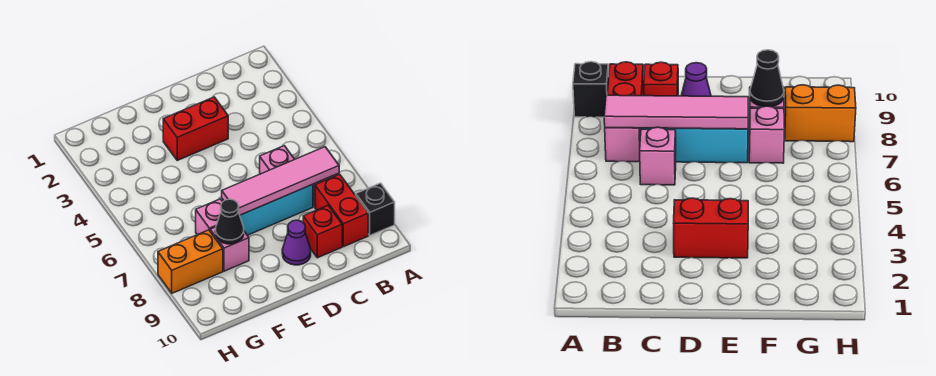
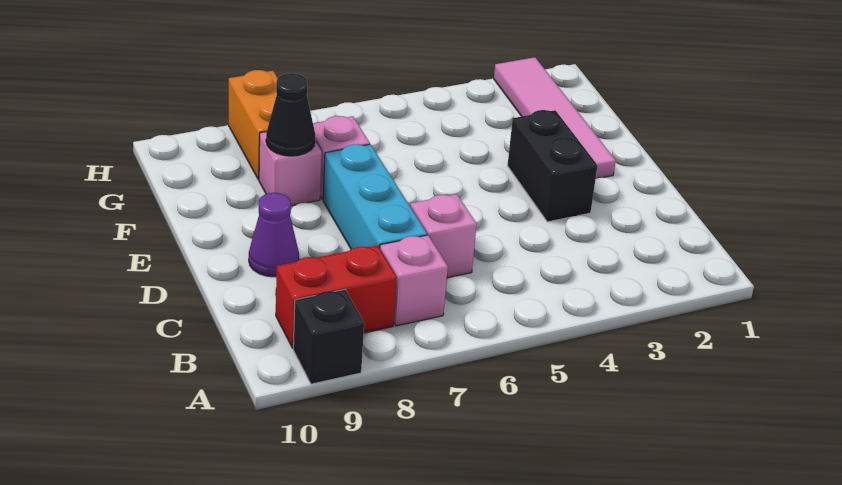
pink 1x4 tile [222,147,339,215] -> pink 1x4 tile moved to [494,57,616,179]
red 1x1 brick [303,206,342,258] -> none
red 1x2 brick [163,97,228,160] -> black 1x2 brick [508,110,597,222]

